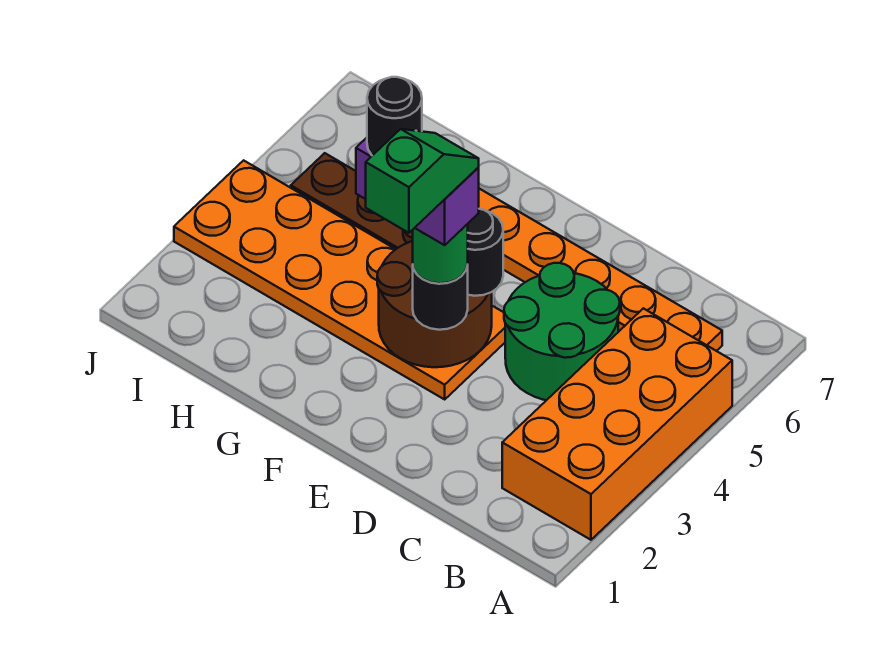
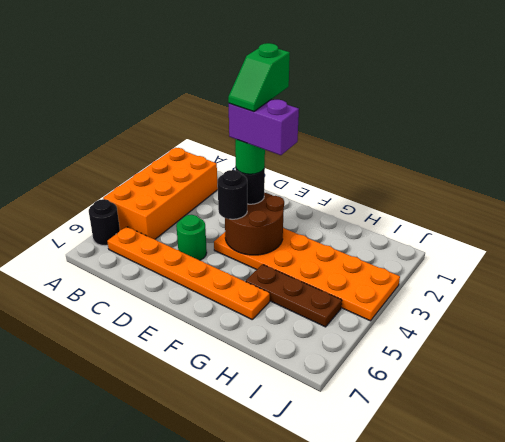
green 2x2 round brick [504,263,620,400] -> green 1x1 round brick [176,215,207,260]
black 1x1 round brick [367,77,422,156] -> black 1x1 round brick moved to [89,199,120,246]

